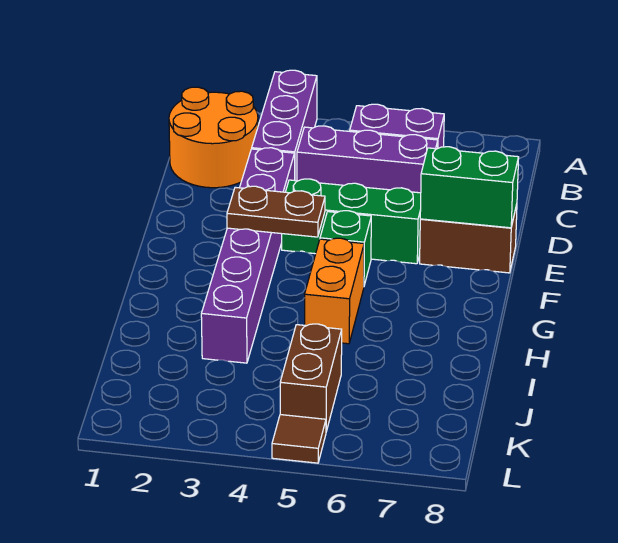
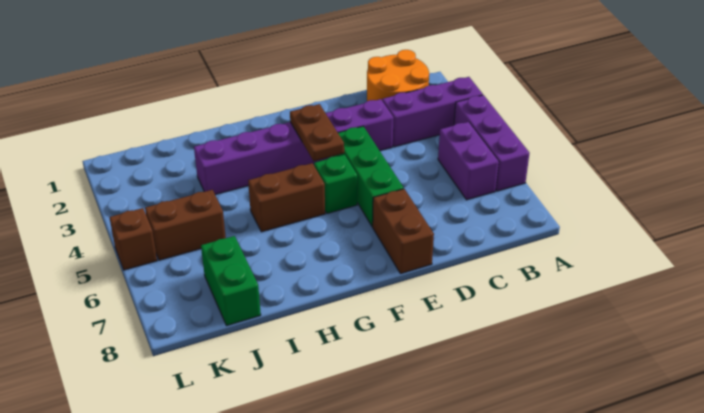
purple 1x3 brick [297,126,438,193] -> purple 1x3 brick moved to [454,95,529,191]
green 1x2 brick [420,147,519,228] -> green 1x2 brick moved to [201,236,261,326]
orange 1x2 brick [305,238,364,344] -> brown 1x2 brick [248,163,325,232]
brown 1x1 tile [272,415,326,463] -> brown 1x1 brick [109,208,157,270]

